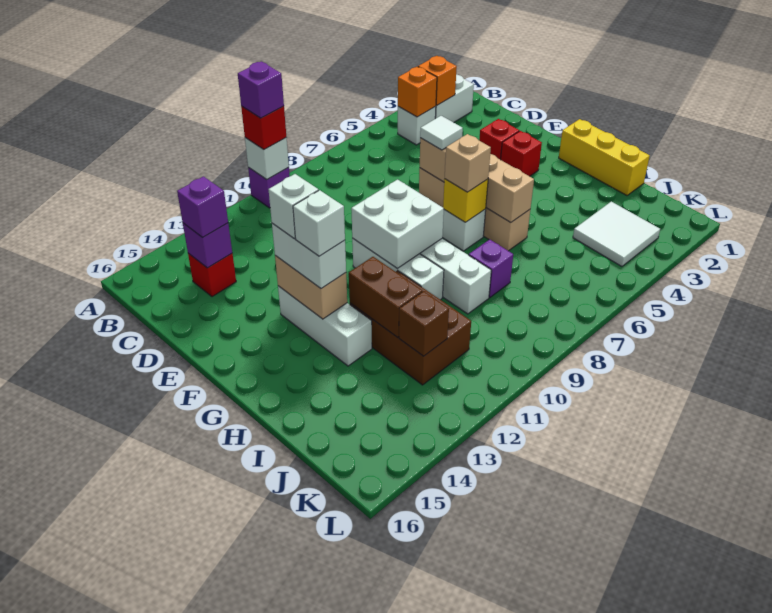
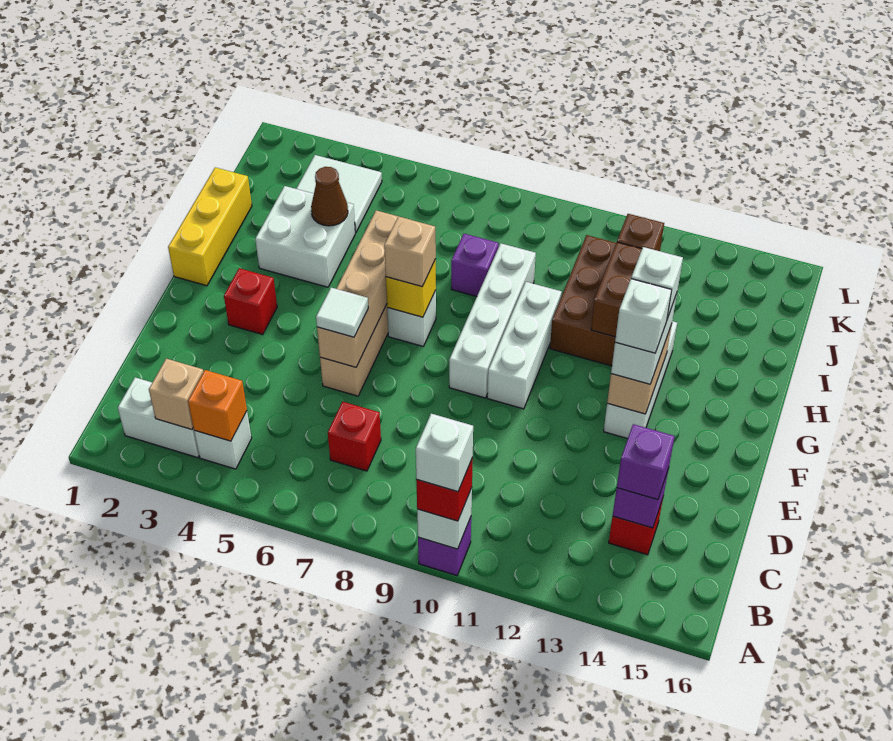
purple 1x1 brick [238,61,284,118] -> white 1x1 brick [416,414,473,492]
orange 1x1 brick [418,56,457,105] -> tan 1x1 brick [149,359,203,430]
red 1x1 brick [479,119,519,160] -> red 1x1 brick moved to [328,402,381,471]
white 2x2 brick [351,180,444,268] -> white 2x2 brick moved to [255,186,355,287]
none -> brown 1x1 cone [311,167,348,226]

